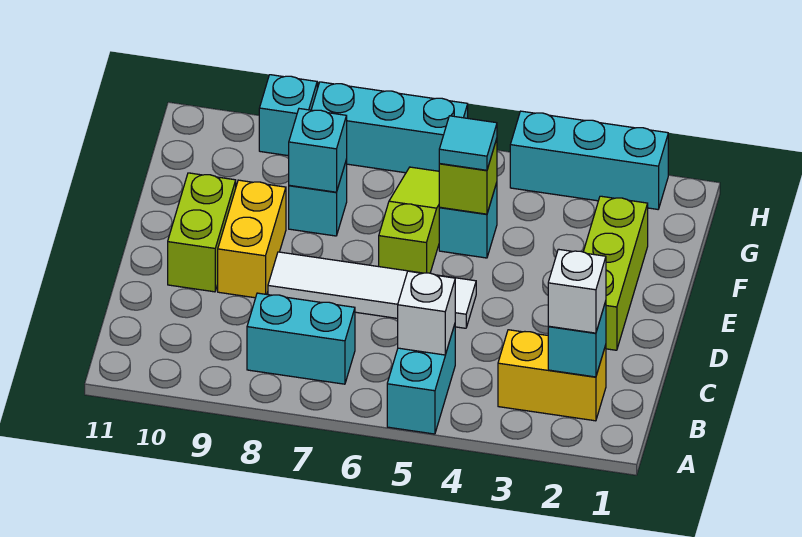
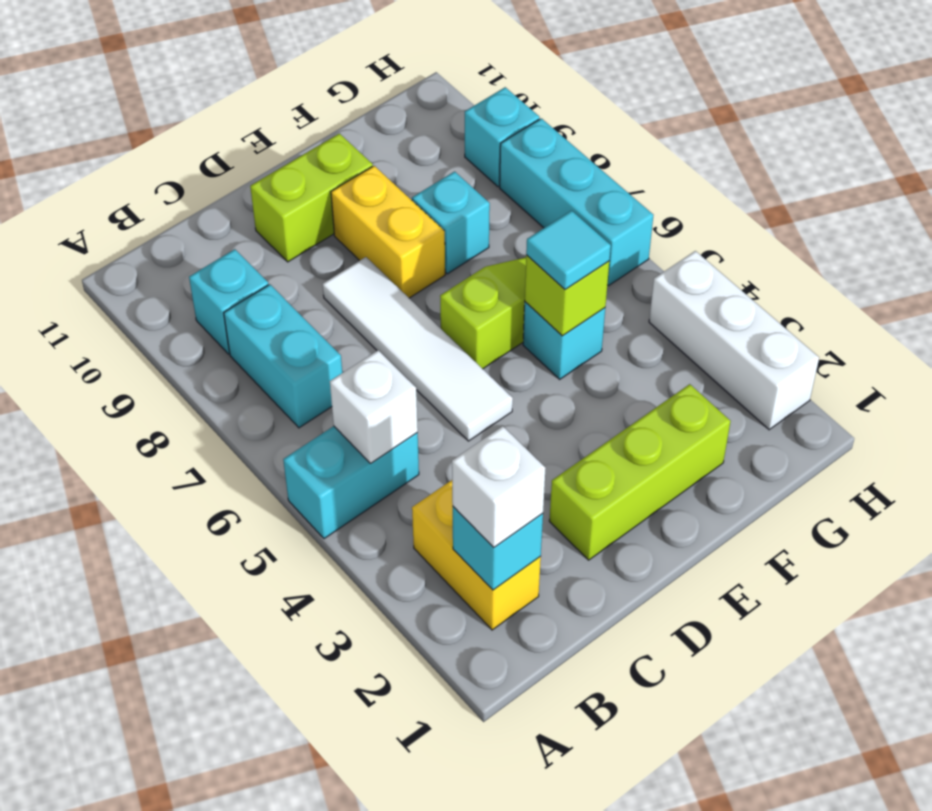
yellow 1x2 brick [218,180,286,298] -> yellow 1x2 brick turned to [331,166,445,298]
cyan 1x1 brick [289,109,347,192] -> cyan 1x1 brick moved to [189,249,269,354]
cyan 1x3 brick [510,111,668,209] -> white 1x3 brick [649,251,819,430]

